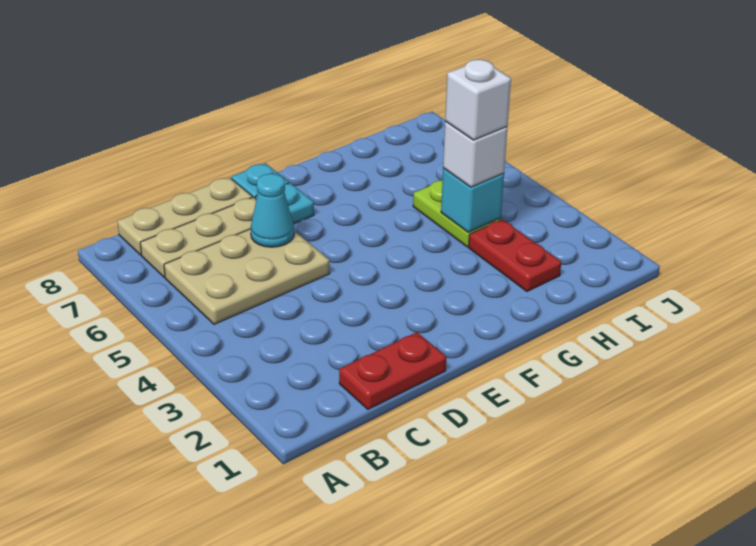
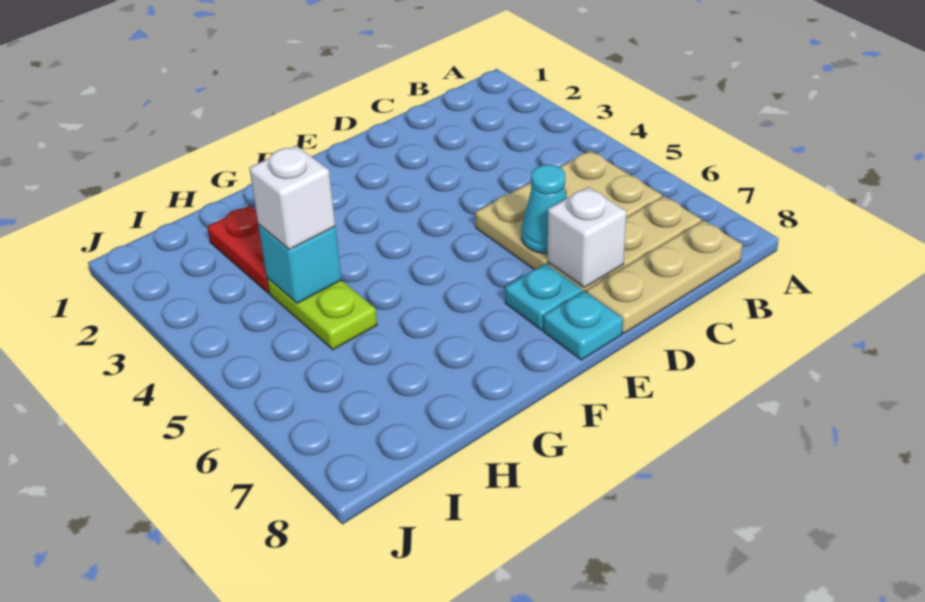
red 1x2 plate [339,332,446,409] -> none
white 1x1 brick [445,60,511,140] -> white 1x1 brick moved to [548,187,627,288]

